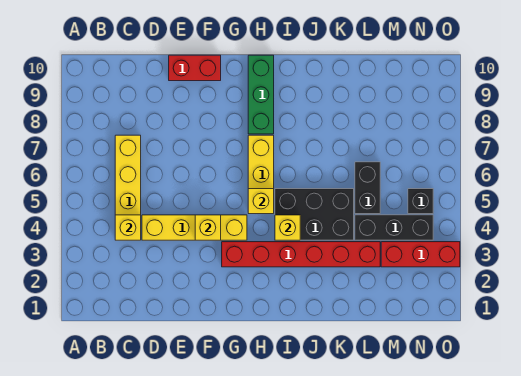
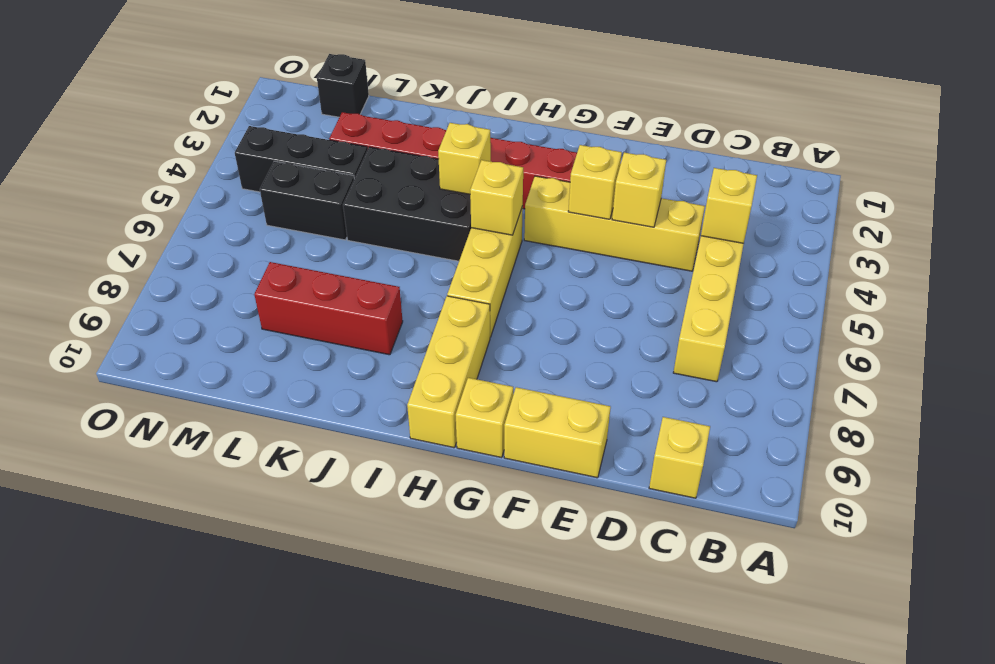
none -> yellow 1x1 brick [649,417,710,498]
none -> yellow 1x1 brick [612,152,666,227]
red 1x2 brick [169,55,221,81] -> yellow 1x2 brick [504,387,611,478]
none -> yellow 1x1 brick [456,378,513,458]
green 1x3 brick [248,55,274,134] -> yellow 1x3 brick [407,296,490,448]
black 1x2 brick [355,162,380,214] -> black 1x2 brick turned to [260,161,354,240]
red 1x3 brick [381,242,460,267] -> red 1x3 brick moved to [254,262,403,355]
black 1x1 brick [408,189,433,214] -> black 1x1 brick moved to [317,54,369,117]

